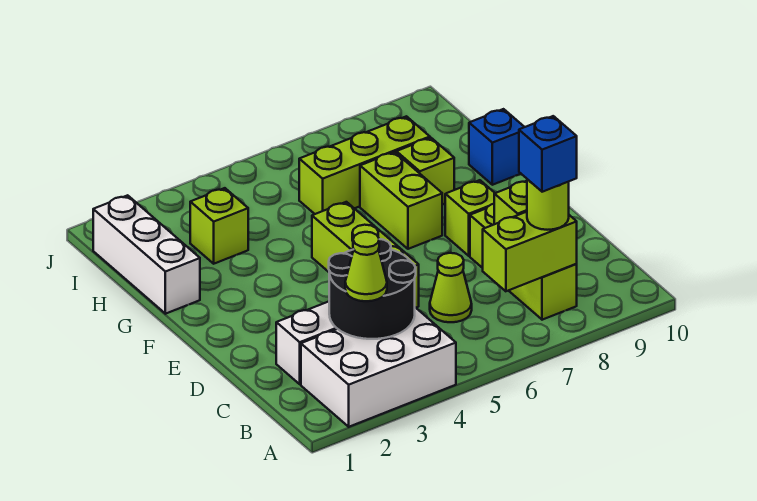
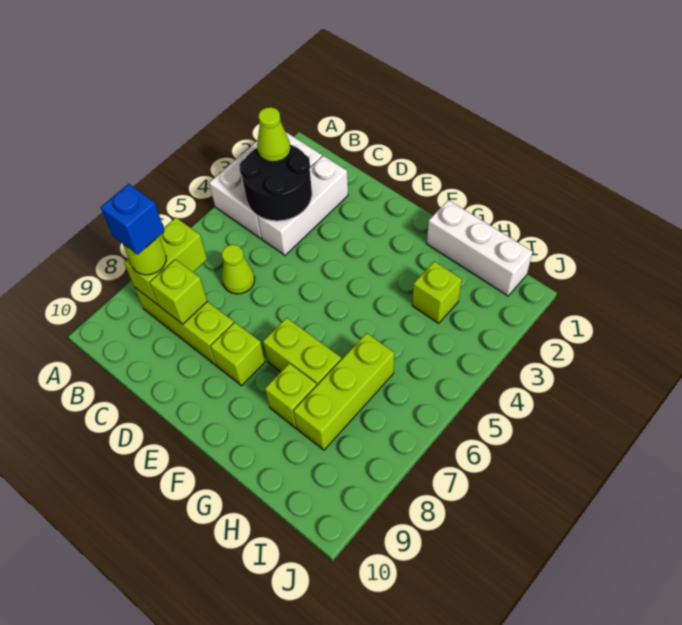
lime 1x3 brick [312,202,419,308] -> none
blue 1x1 brick [469,109,524,185] -> none

